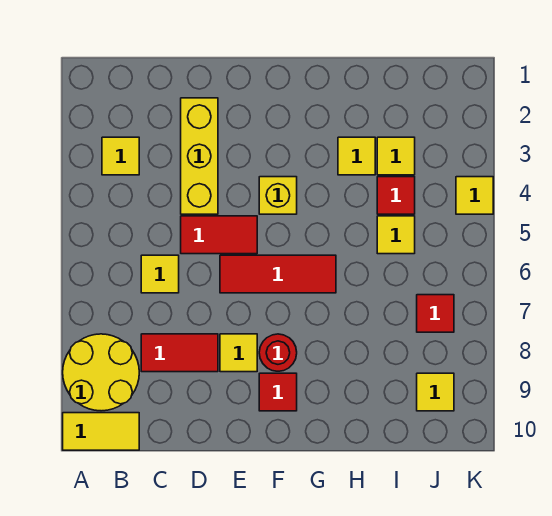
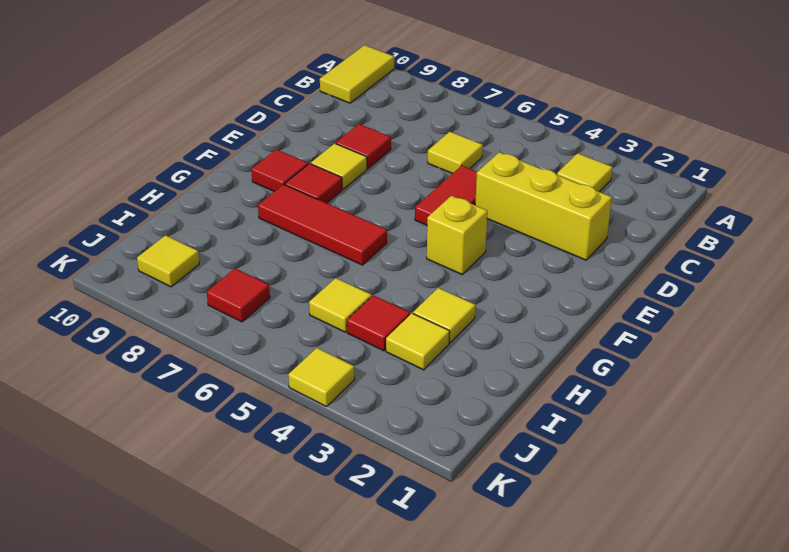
yellow 2x2 round brick [63,334,139,411] -> none
red 1x2 tile [141,334,218,372] -> red 1x1 tile [336,124,391,169]
red 1x3 tile [220,255,336,293] -> red 1x3 tile turned to [258,184,387,265]
red 1x1 round brick [259,334,297,371] -> red 1x1 tile [285,164,342,203]

